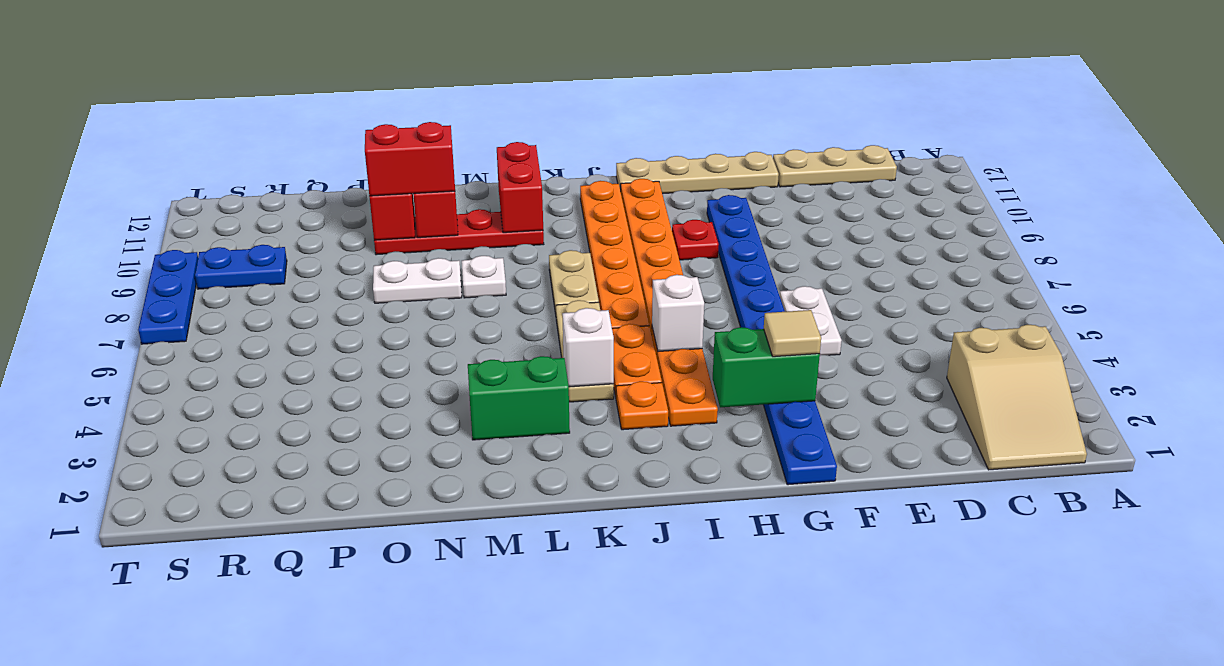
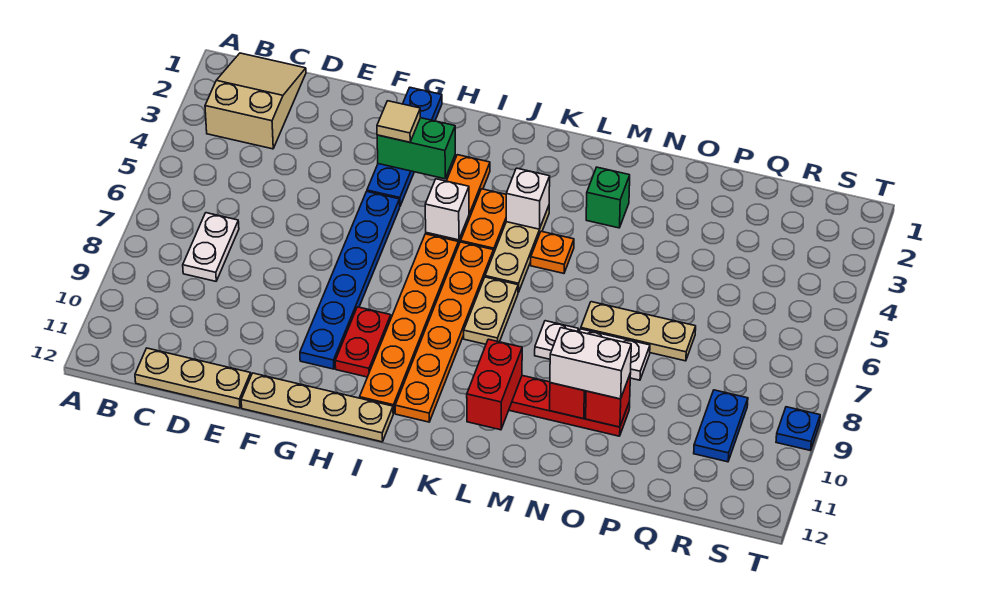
white 1x2 plate [780,286,842,355] -> white 1x2 plate moved to [183,213,239,281]
red 1x1 plate [672,220,719,260] -> red 1x2 plate [335,307,391,377]
orange 1x1 plate [616,381,668,430] -> orange 1x1 plate moved to [531,231,574,273]
green 1x2 brick [468,356,570,440] -> green 1x1 brick [586,167,630,228]
none -> tan 1x3 plate [581,302,696,361]
red 1x2 brick [365,122,455,196] -> white 1x2 brick [550,328,631,399]
blue 1x2 plate [195,245,287,289] -> blue 1x2 plate turned to [694,390,748,462]
blue 1x3 plate [138,250,198,344] -> blue 1x1 plate [776,407,820,451]

